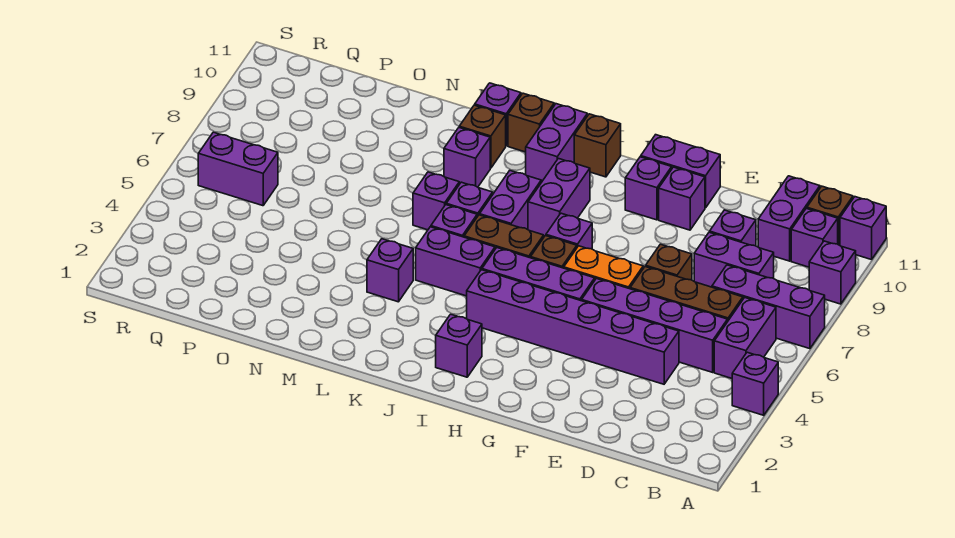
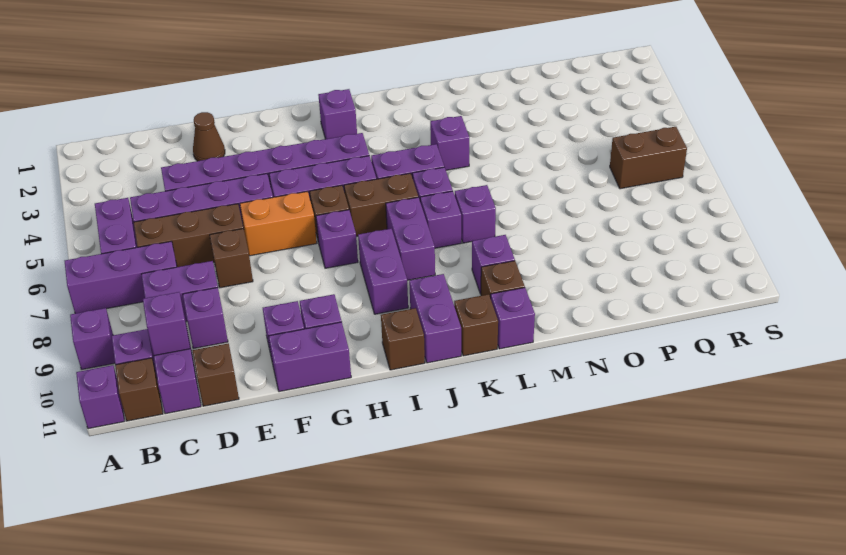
purple 1x1 brick [732,352,778,415] -> purple 1x1 brick moved to [143,292,190,356]
none -> brown 1x1 brick [193,343,239,406]
none -> brown 1x1 cone [193,112,225,161]
purple 1x2 brick [198,132,278,206] -> brown 1x2 brick [610,127,687,189]

